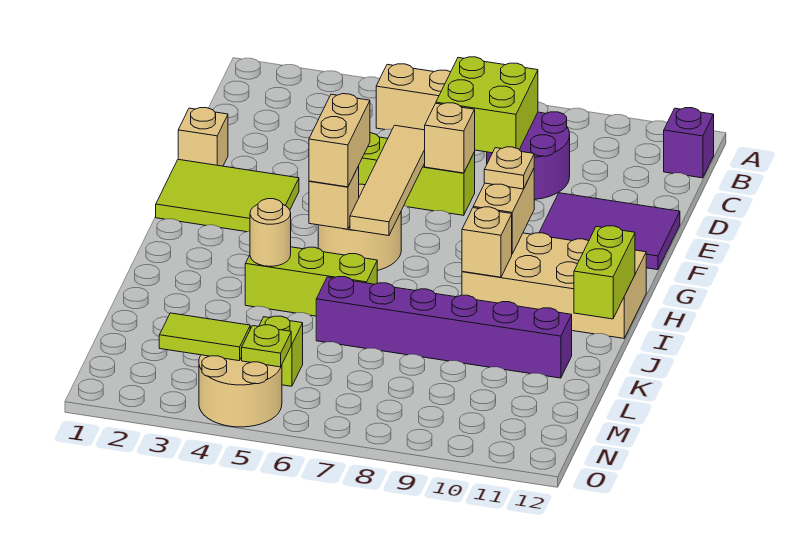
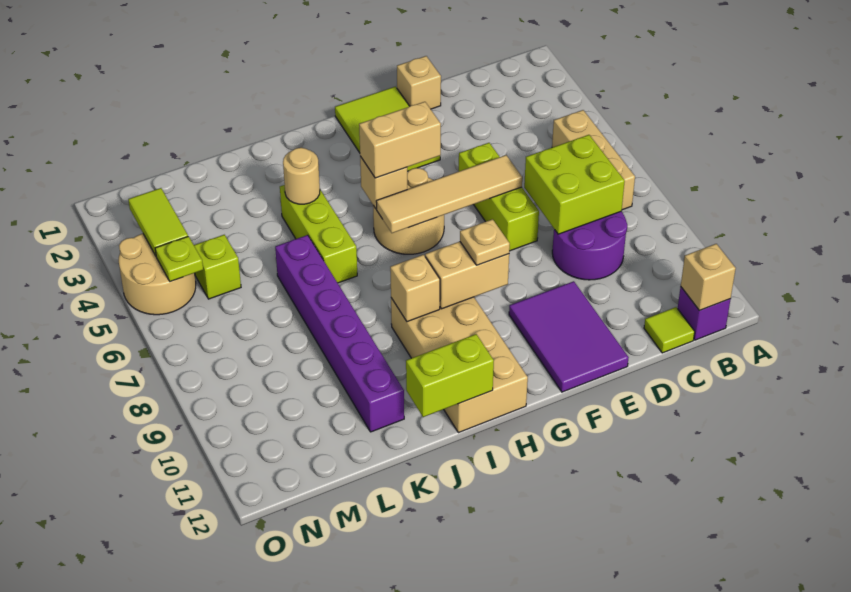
none -> lime 1x1 tile [644,307,695,353]
tan 1x1 brick [425,103,475,173] -> tan 1x1 brick moved to [681,244,736,311]

